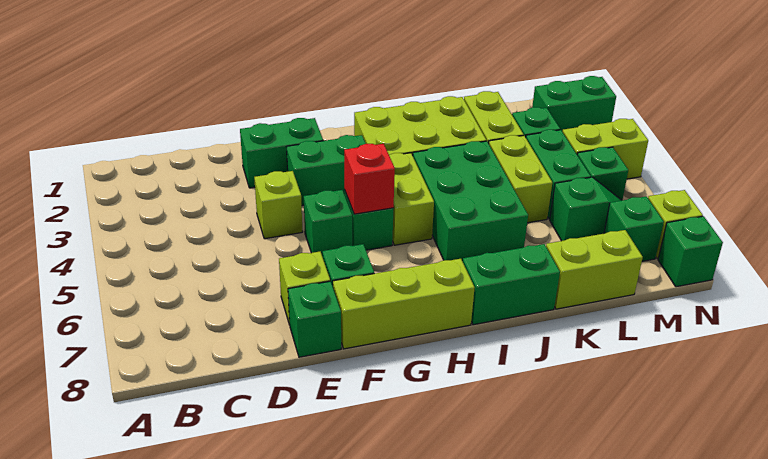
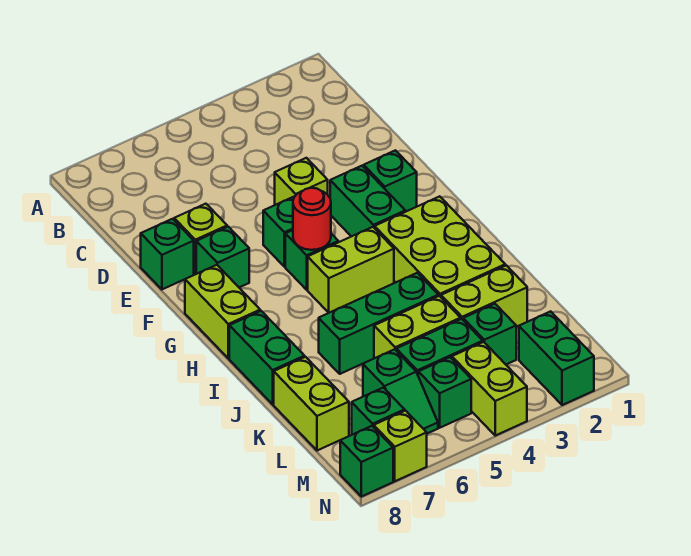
green 1x2 brick [240,118,323,188] -> green 1x1 brick [364,150,417,212]
lime 1x3 brick [333,259,475,349] -> lime 1x2 brick [185,265,260,359]
red 1x1 brick [344,144,395,214] -> red 1x1 round brick [293,188,331,250]
green 2x3 brick [413,141,528,261] -> green 1x3 brick [319,273,438,374]

